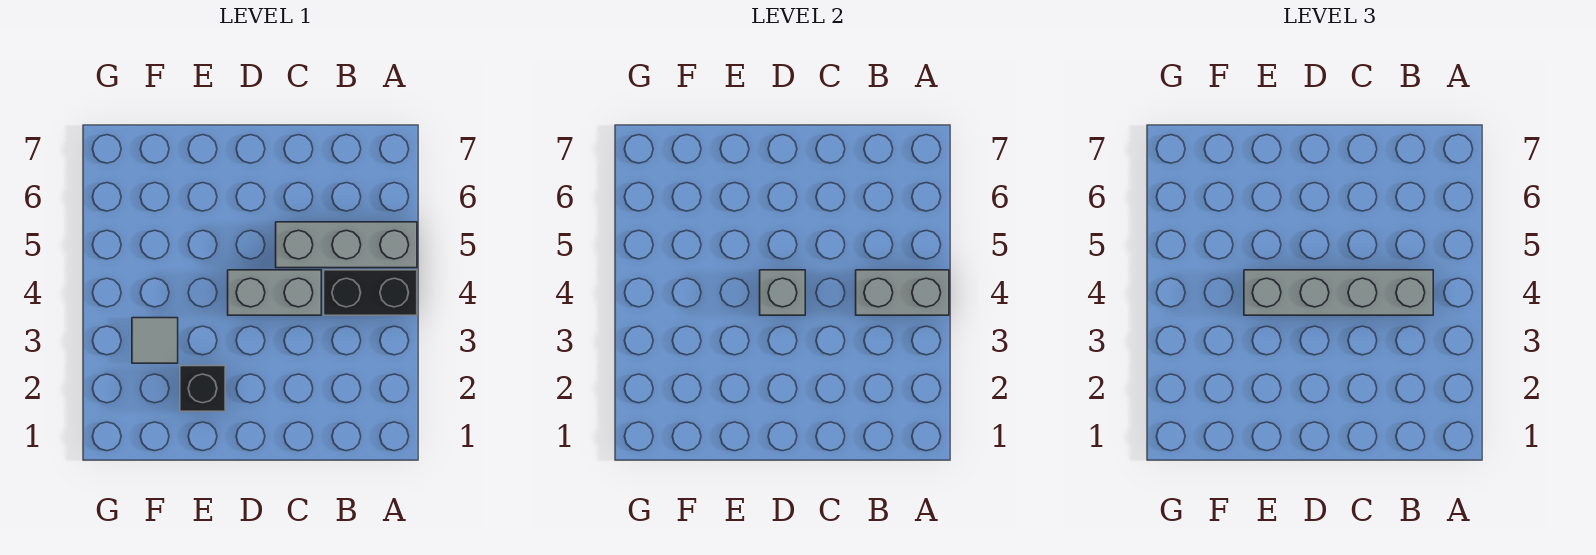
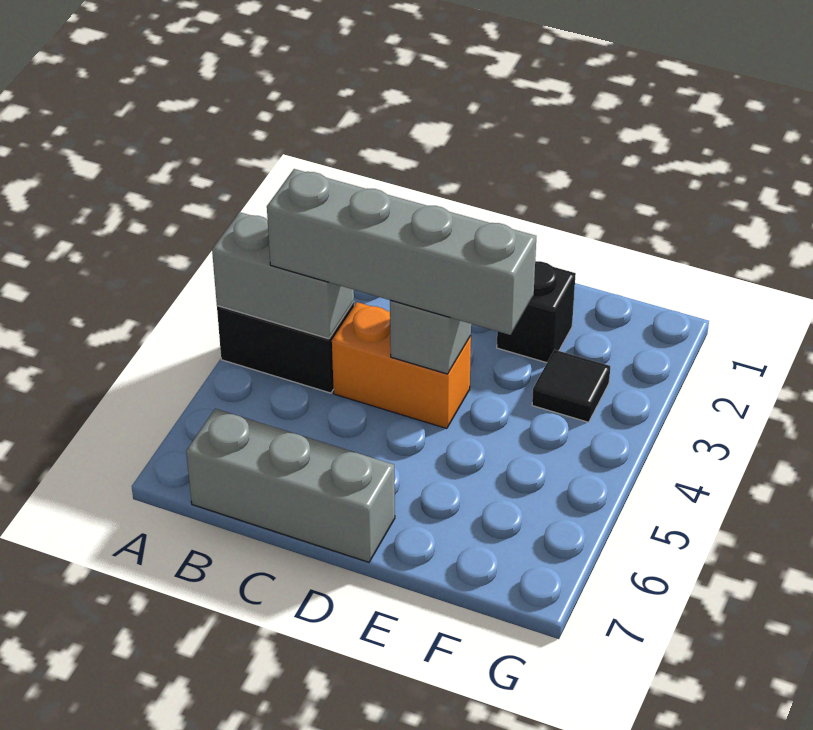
grey 1x3 brick [276,222,417,268] -> grey 1x3 brick moved to [186,409,395,562]
grey 1x2 brick [228,270,321,315] -> orange 1x2 brick [332,302,471,429]
grey 1x1 tile [132,318,178,363] -> black 1x1 tile [532,350,610,422]

